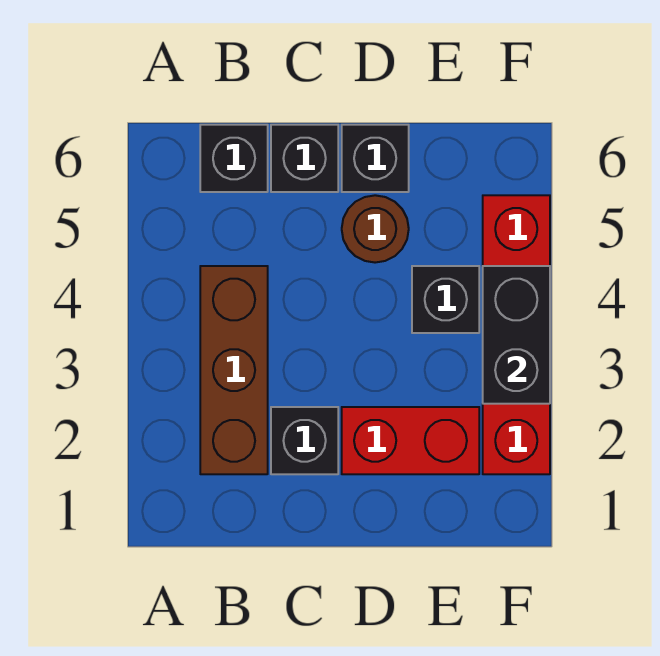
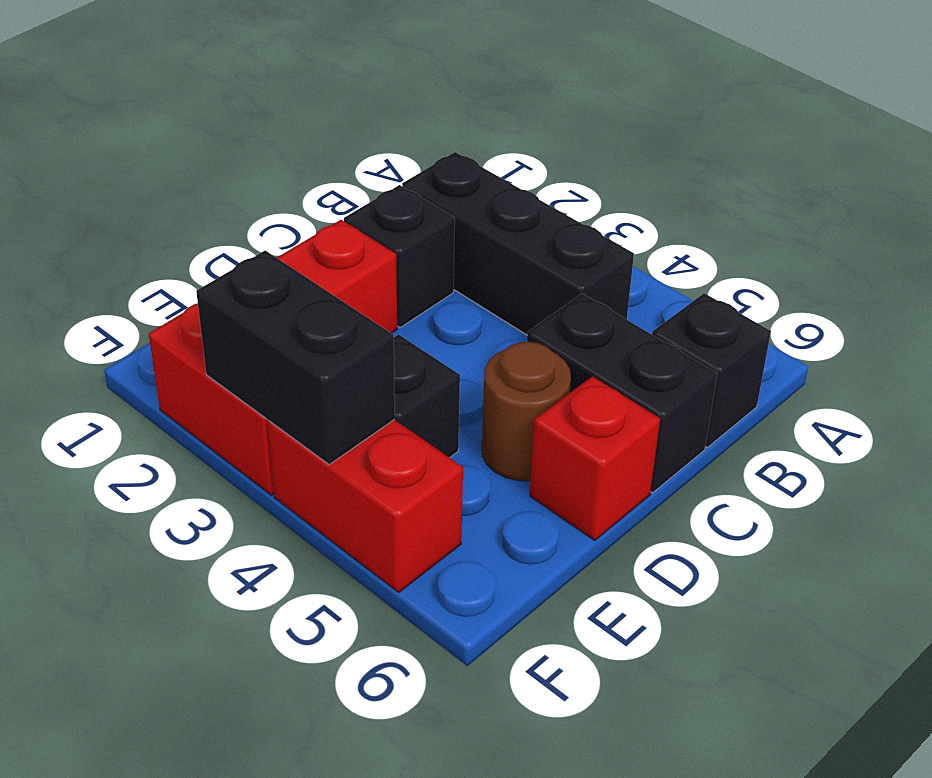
brown 1x3 brick [200,266,268,474] -> black 1x3 brick [402,152,634,335]
black 1x1 brick [271,125,338,192] -> black 1x2 brick [527,294,717,493]
black 1x1 brick [342,125,409,192] -> red 1x1 brick [530,376,660,541]

